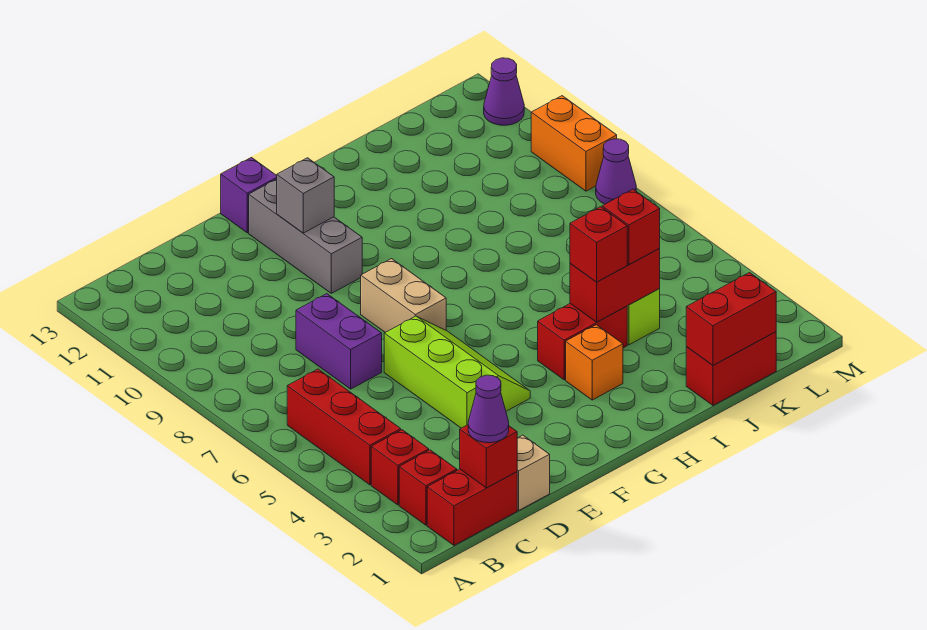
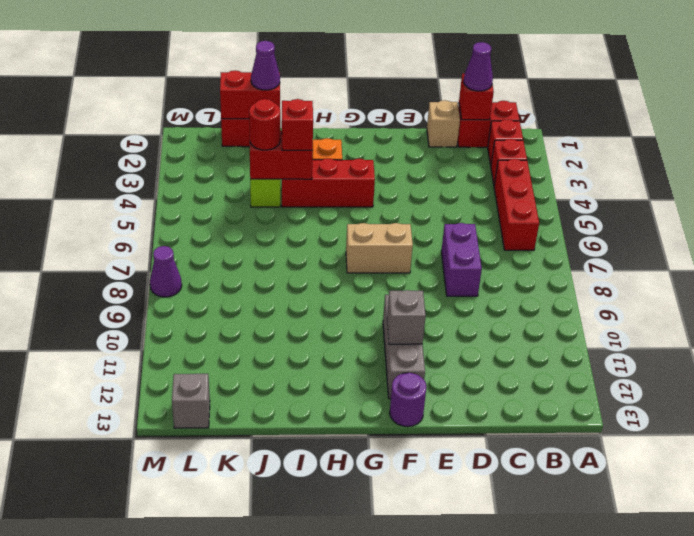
lime 2x3 slope [384,316,530,428] -> none
tan 1x2 brick [361,259,446,332] -> tan 1x2 brick turned to [346,223,413,273]
purple 1x1 brick [221,158,277,233] -> purple 1x1 round brick [390,373,426,427]
red 1x2 brick [538,304,627,380] -> red 1x3 brick [282,158,375,207]
red 1x1 brick [602,189,660,264] -> red 1x1 round brick [249,99,280,150]
none -> grey 1x1 brick [172,374,210,428]
orange 1x2 brick [531,96,617,191] -> none
purple 1x1 cone [484,58,524,125] -> purple 1x1 cone moved to [251,41,280,90]

